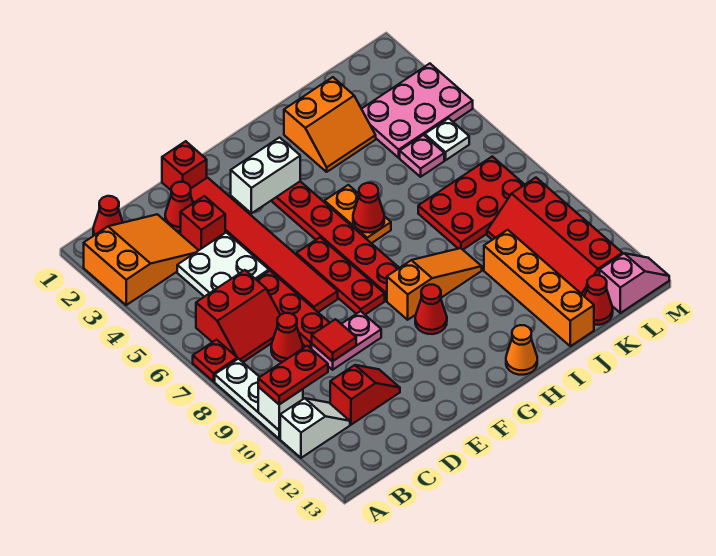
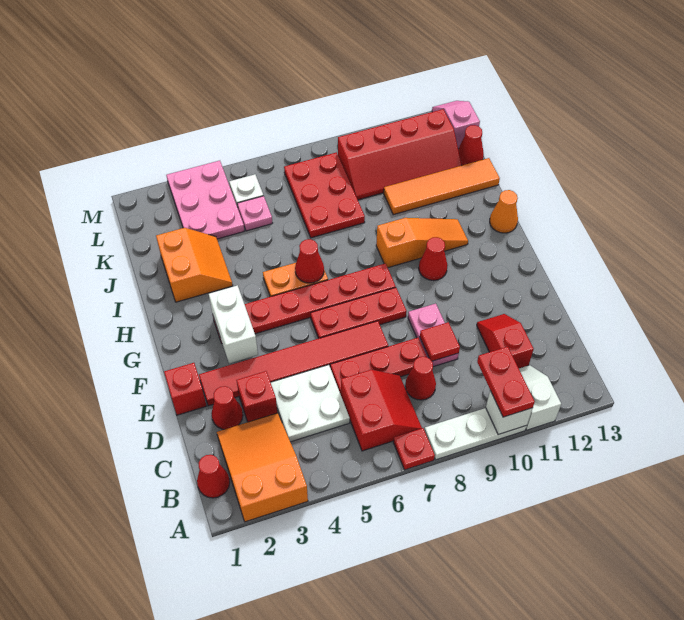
orange 1x3 slope [387,248,482,320] -> orange 1x3 slope turned to [376,218,468,268]
orange 1x4 brick [484,230,594,346] -> orange 1x4 tile [384,158,500,215]

